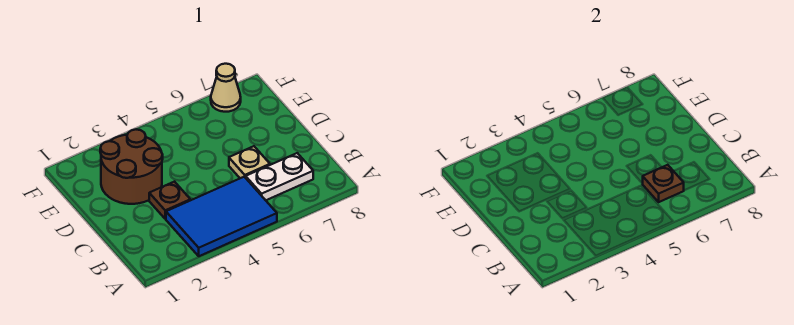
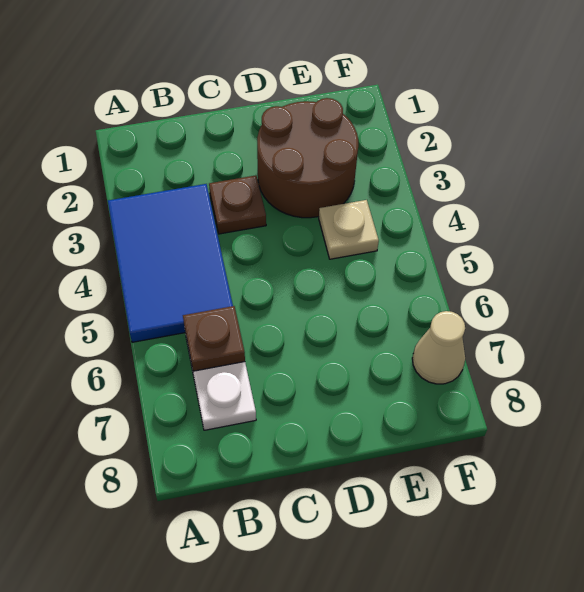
tan 1x1 plate [229,146,270,178] -> tan 1x1 plate moved to [319,200,379,259]

